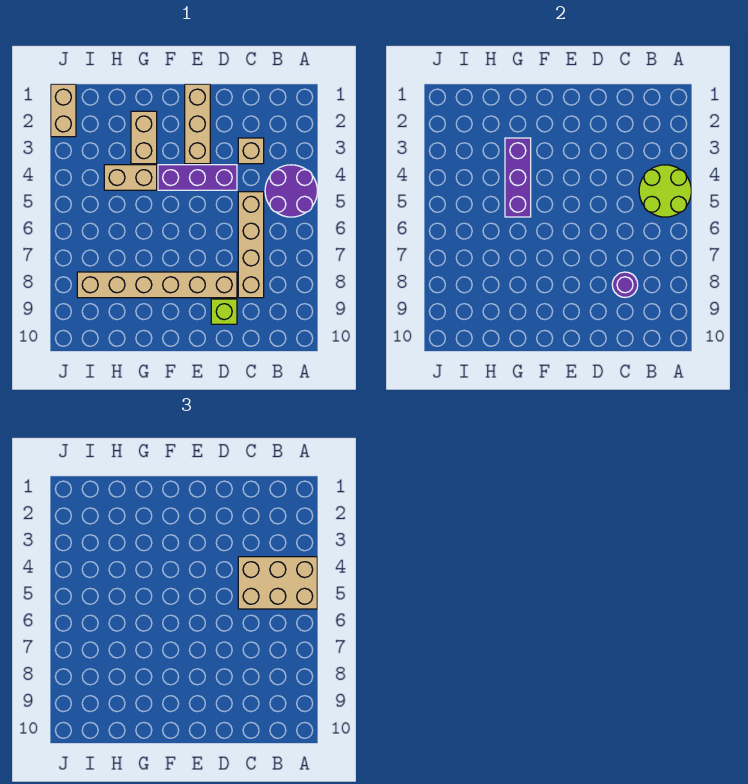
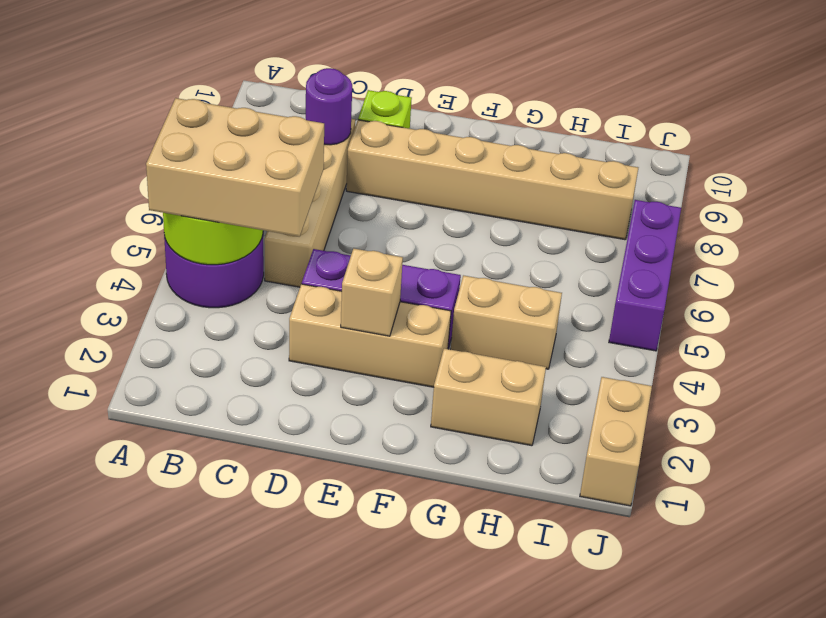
tan 1x1 brick [238,138,264,164] -> tan 1x1 brick moved to [341,249,403,336]
tan 1x3 brick [185,84,210,164] -> tan 1x3 brick turned to [289,284,451,387]
tan 1x2 brick [131,111,157,164] -> tan 1x2 brick turned to [431,348,546,446]
purple 1x3 brick [505,138,531,217] -> purple 1x3 brick moved to [609,200,681,351]

